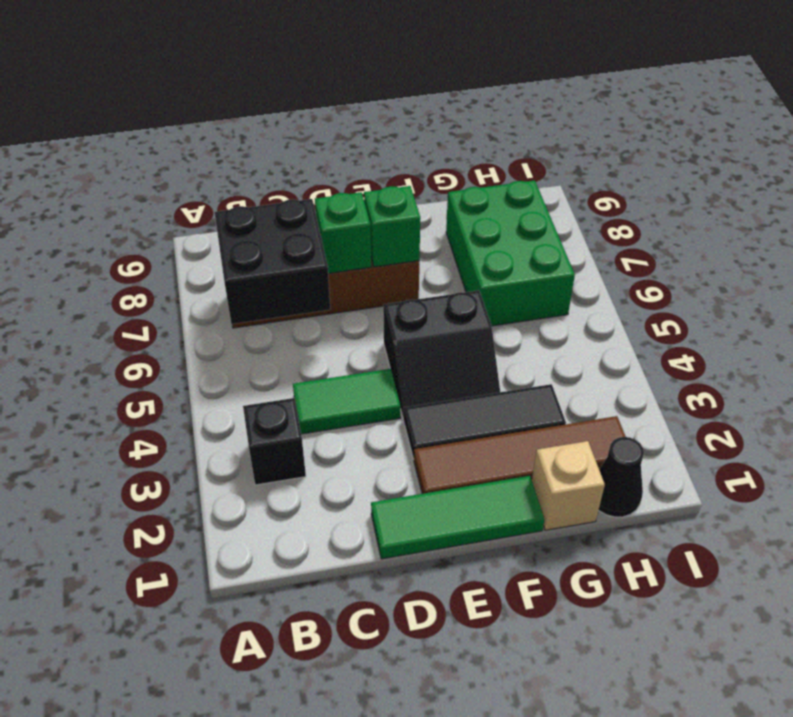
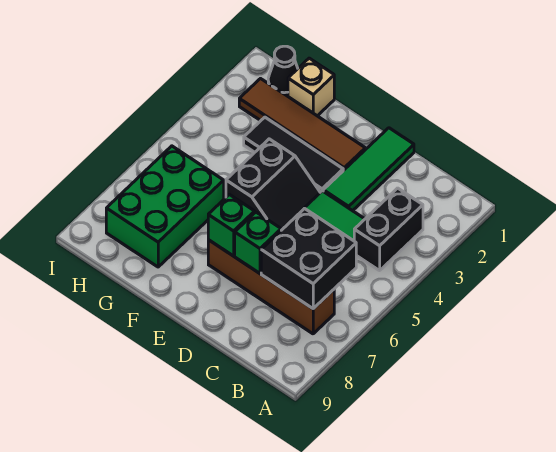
black 1x1 brick [243,398,306,485] -> black 1x2 brick [354,188,423,271]
green 1x3 tile [371,476,544,559] -> green 1x3 tile turned to [323,128,414,211]
black 2x2 slope [383,290,500,417] -> black 2x2 slope turned to [226,139,320,230]

